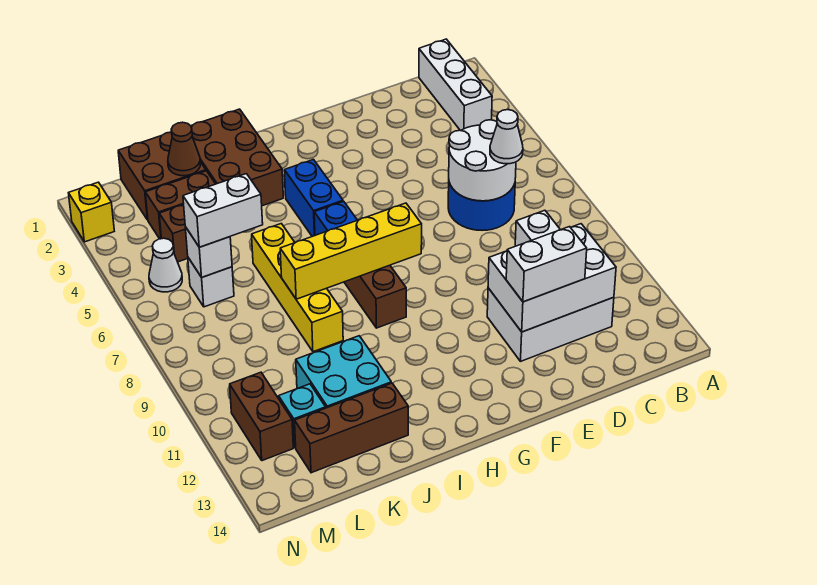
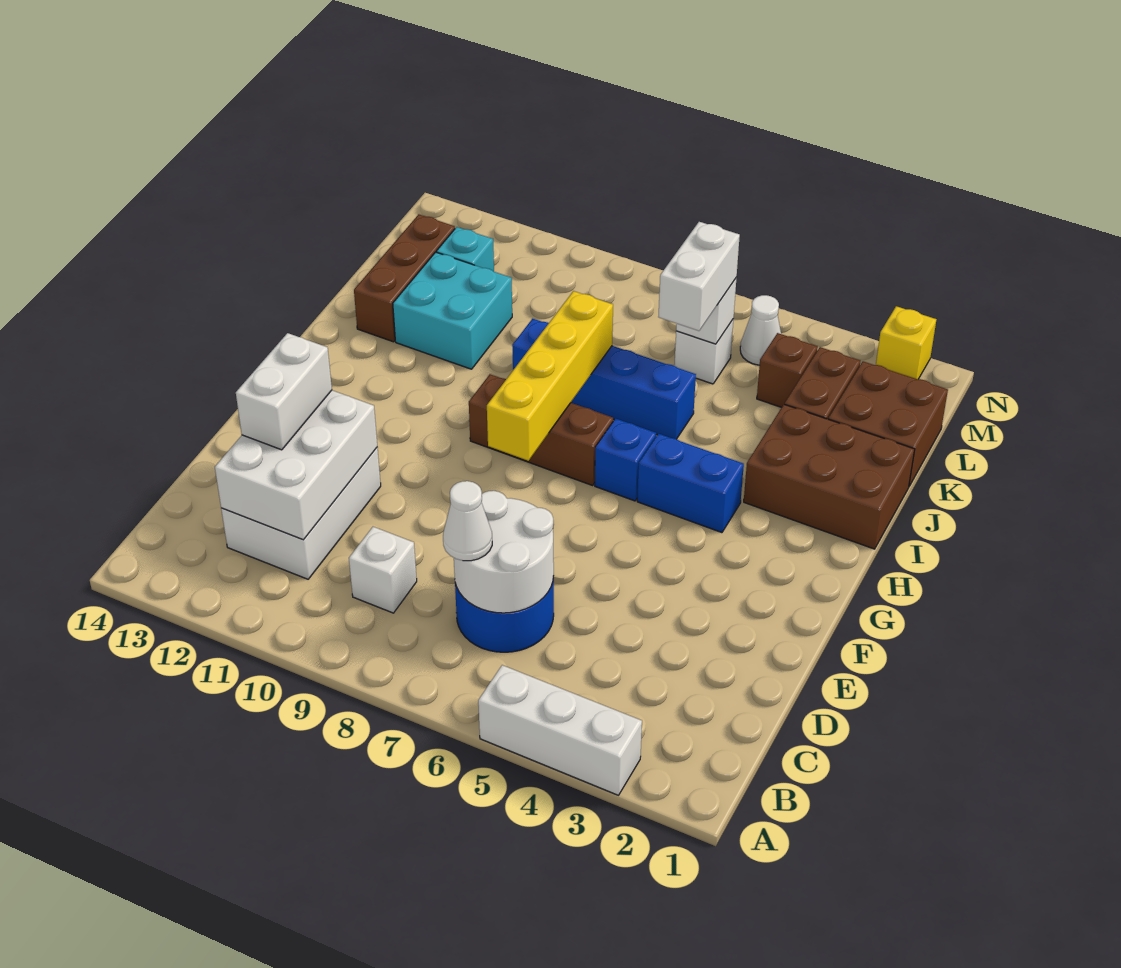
white 1x3 brick [419,39,492,131] -> white 1x3 brick moved to [478,665,642,795]
yellow 1x4 brick [252,224,343,352] -> blue 1x4 brick [512,319,696,439]
brown 1x1 cone [168,122,200,176] -> none
brown 1x2 brick [230,372,293,461] -> none

